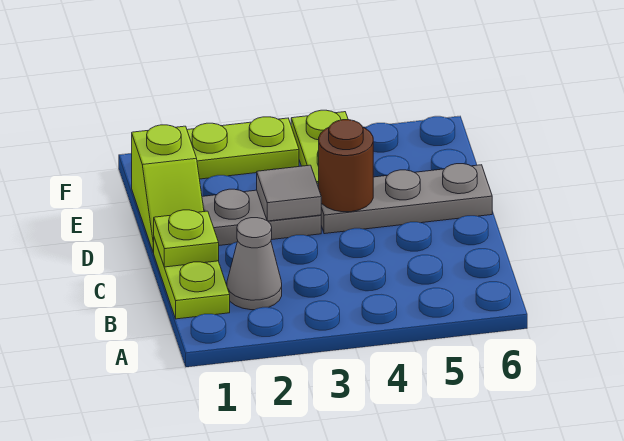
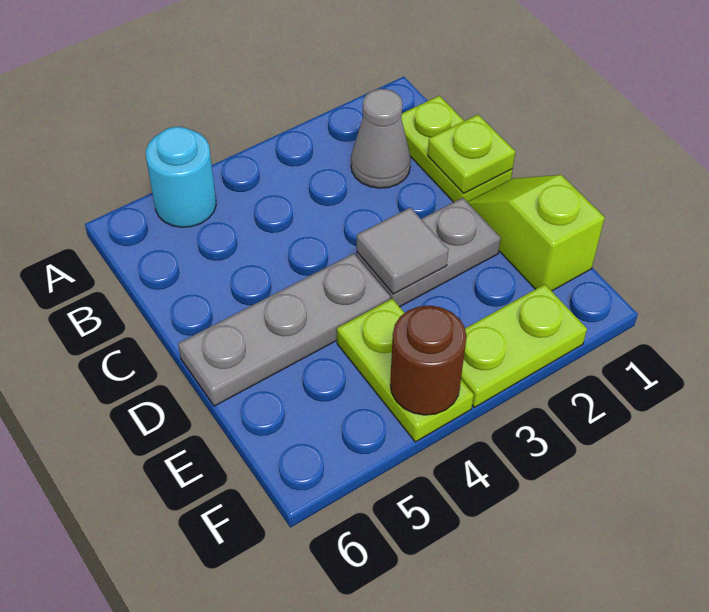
none -> cyan 1x1 round brick [146,127,216,227]
brown 1x1 round brick [319,120,373,212] -> brown 1x1 round brick moved to [390,306,467,415]

